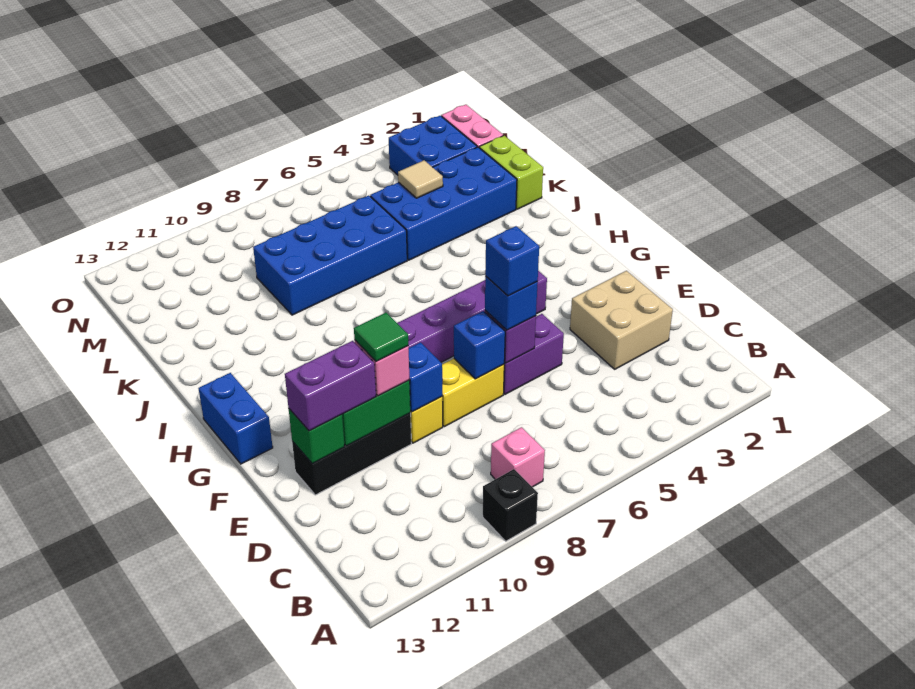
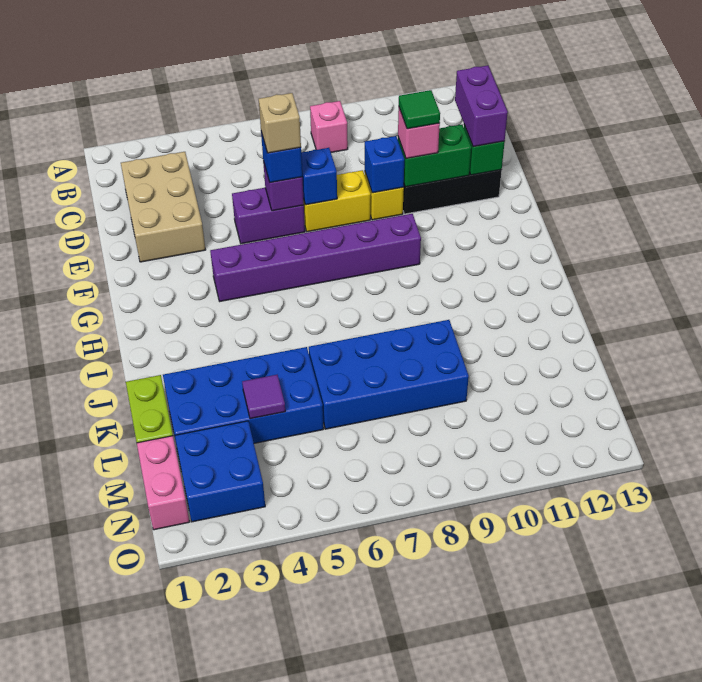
black 1x1 brick [483,469,538,541] -> none
tan 2x2 brick [570,271,673,369] -> tan 2x3 brick [121,152,206,262]
blue 1x1 brick [485,226,539,296] -> tan 1x1 brick [259,93,301,153]
purple 1x2 brick [285,341,376,431] -> purple 1x2 brick turned to [455,65,508,147]
blue 1x2 brick [198,373,273,464] -> none
tan 1x1 tile [398,160,443,198] -> purple 1x1 tile [242,375,285,419]

